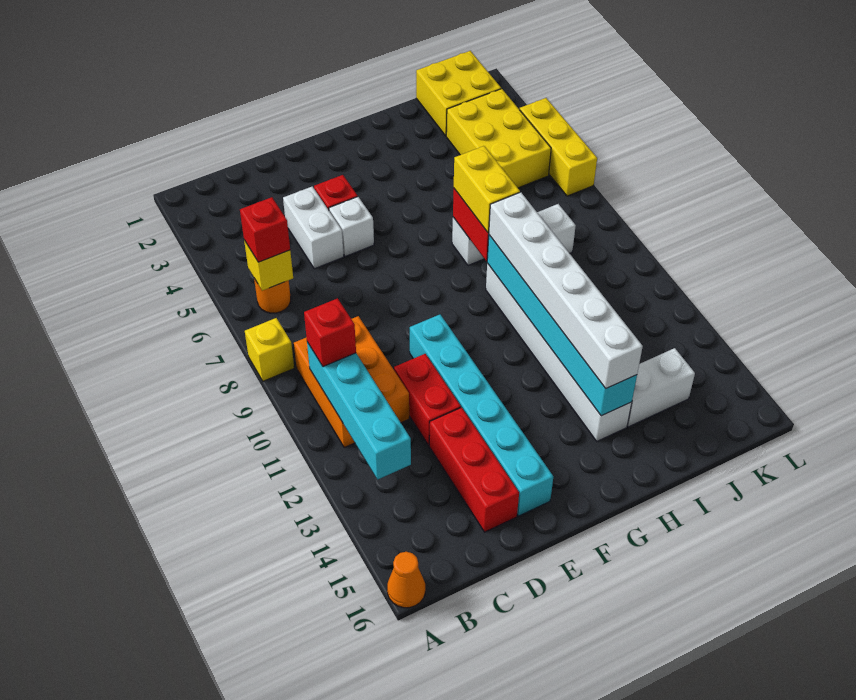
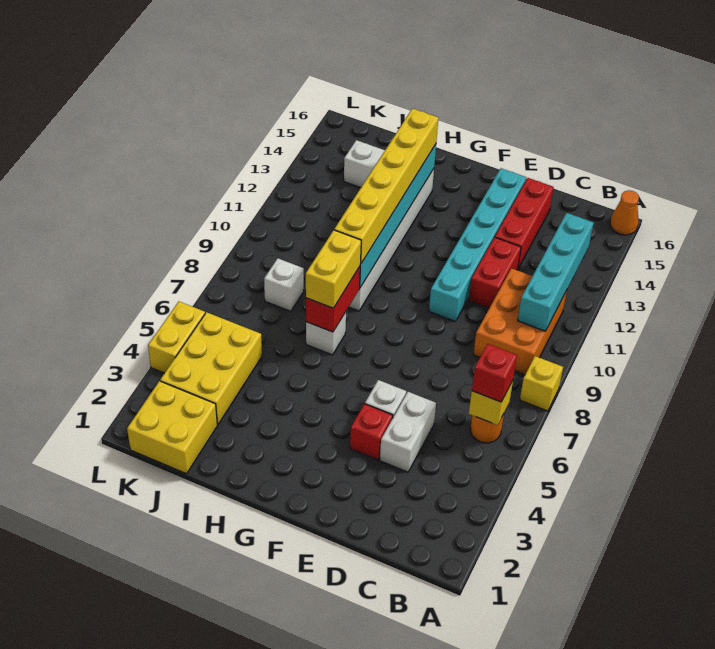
red 1x1 brick [304,298,356,367] -> none
white 1x6 brick [489,192,643,388] -> yellow 1x6 brick [334,109,438,264]
yellow 1x3 brick [520,98,597,196] -> yellow 1x2 brick [148,302,205,373]

